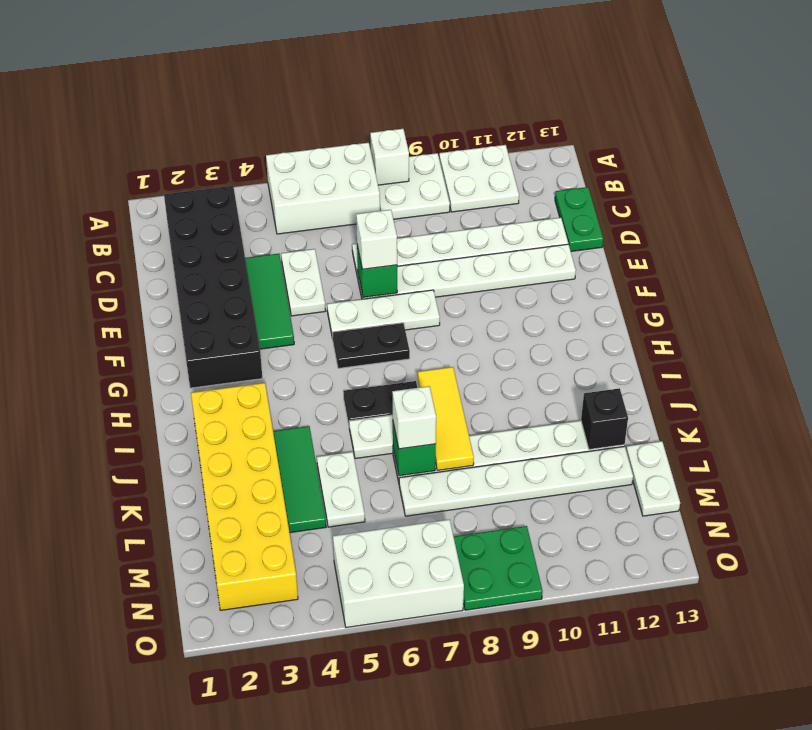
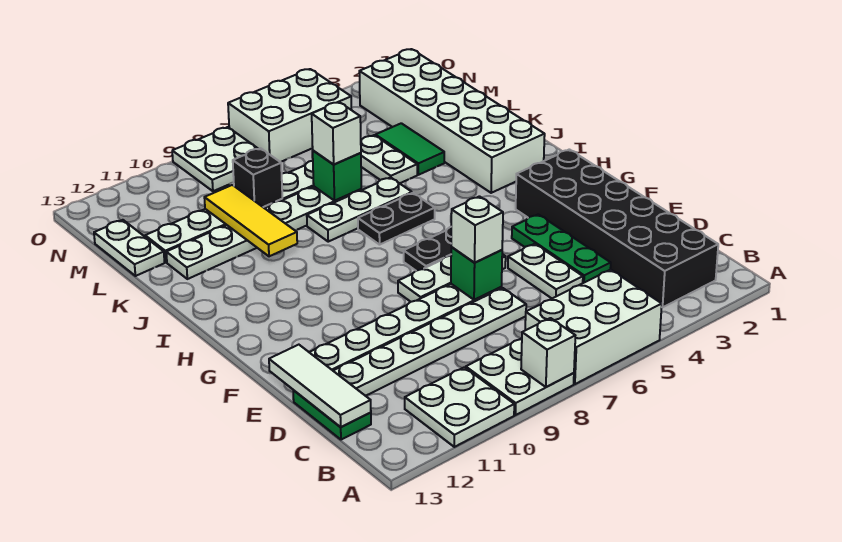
none -> white 1x3 tile [269,345,371,427]
green 1x3 tile [245,254,294,349] -> green 1x3 plate [512,214,611,283]
yellow 2x6 brick [191,383,298,610] -> white 2x6 brick [359,49,545,193]
yellow 1x3 tile [418,367,474,470] -> yellow 1x3 tile moved to [204,185,297,256]
green 1x3 tile [274,426,326,533] -> green 1x2 tile [376,123,444,175]
black 1x1 brick [581,388,628,450] -> black 1x1 brick moved to [233,148,282,207]
green 2x2 plate [454,526,543,610] -> white 2x2 plate [172,127,258,191]

